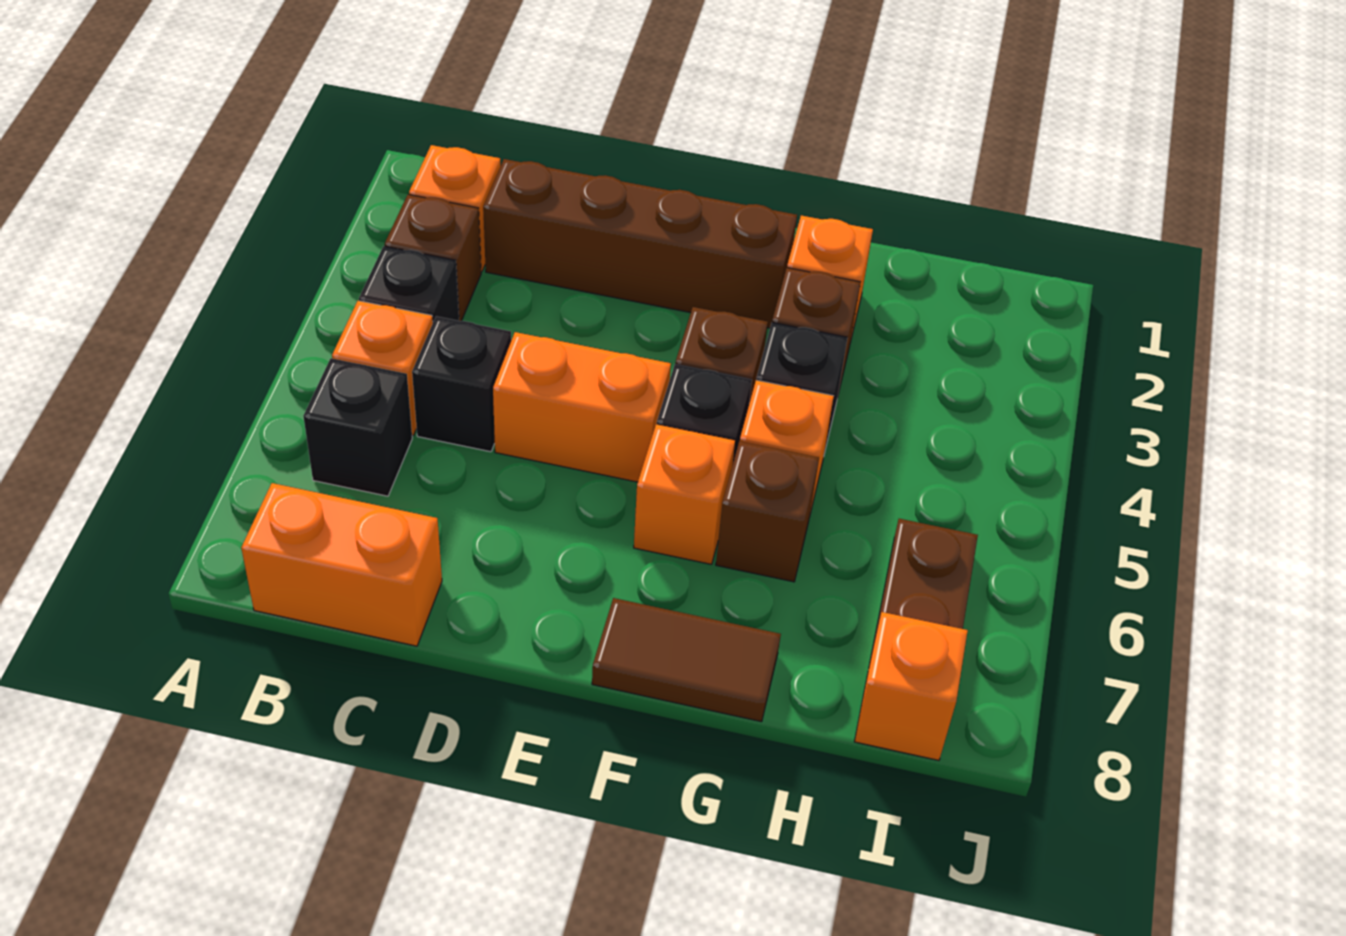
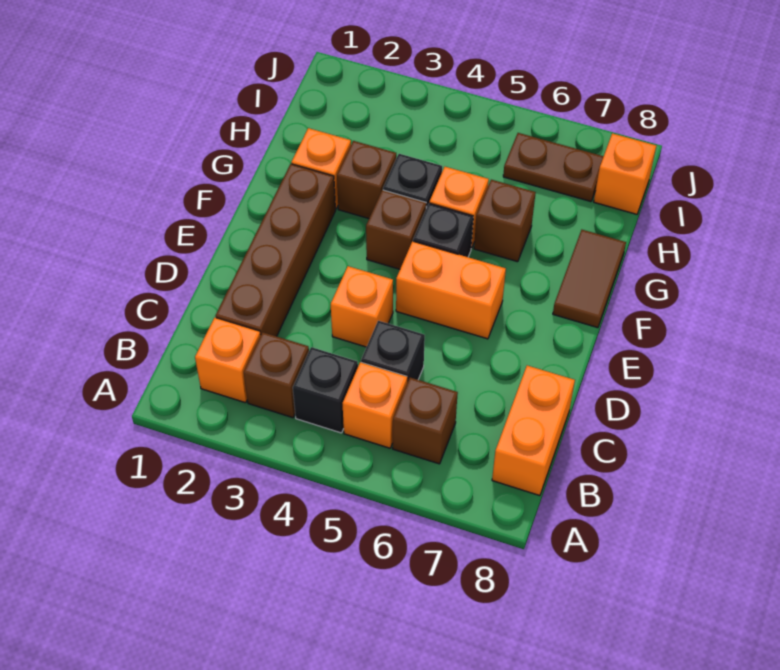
black 1x1 brick [303,358,412,496] -> brown 1x1 brick [393,378,458,464]
orange 1x2 brick [493,332,671,482] -> orange 1x2 brick turned to [396,241,506,339]
orange 1x1 brick [634,424,735,564] -> orange 1x1 brick moved to [331,266,393,347]

